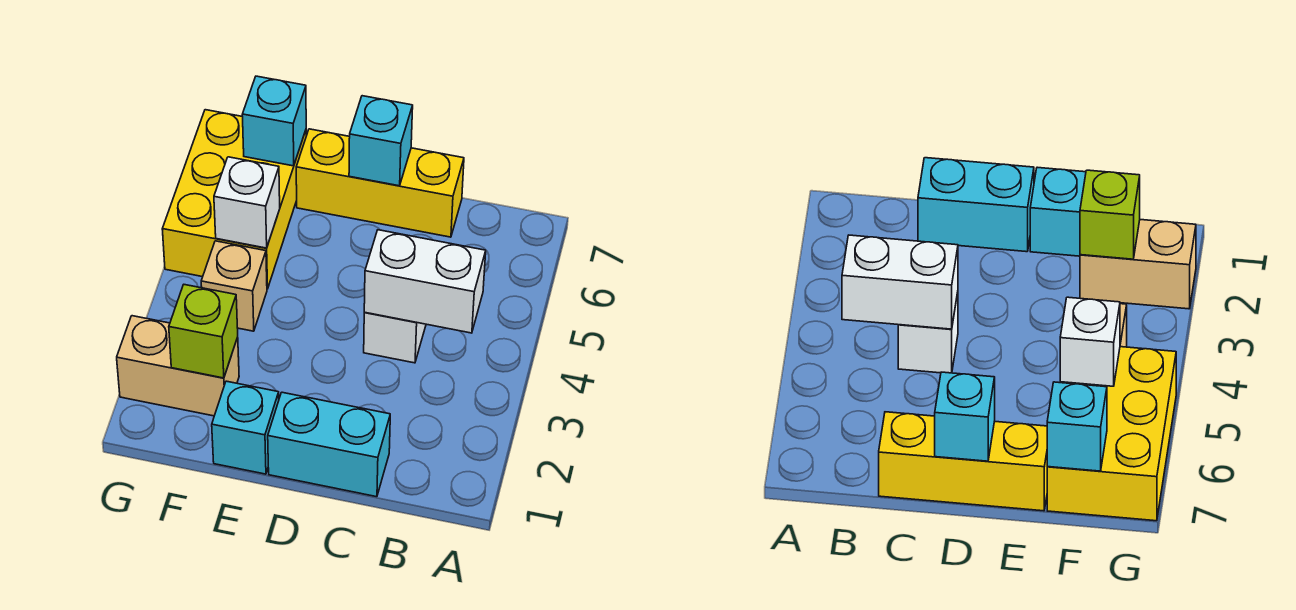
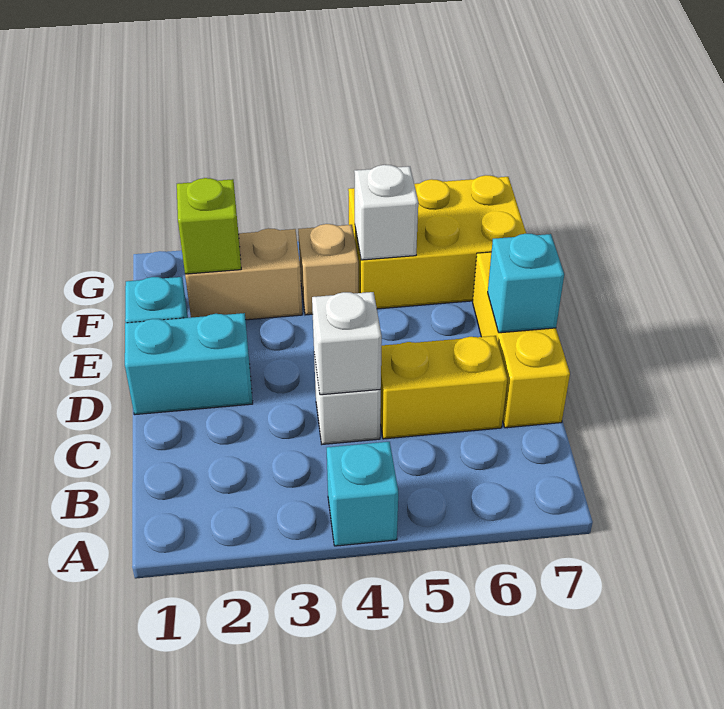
white 1x2 brick [364,230,486,333] -> white 1x1 brick [312,292,382,395]
cyan 1x2 brick [268,392,390,497] -> cyan 1x2 brick turned to [125,313,253,415]
none -> yellow 1x2 brick [380,336,507,439]
tan 1x2 brick [117,316,239,416] -> tan 1x2 brick turned to [185,228,302,320]
cyan 1x1 brick [242,76,306,166] -> cyan 1x1 brick moved to [327,442,398,546]

